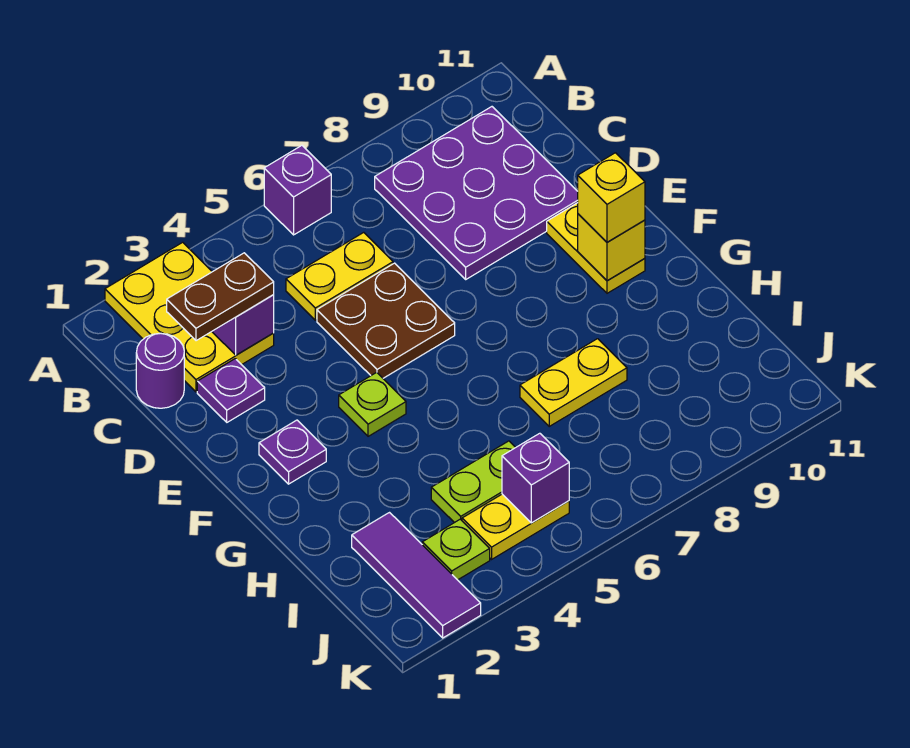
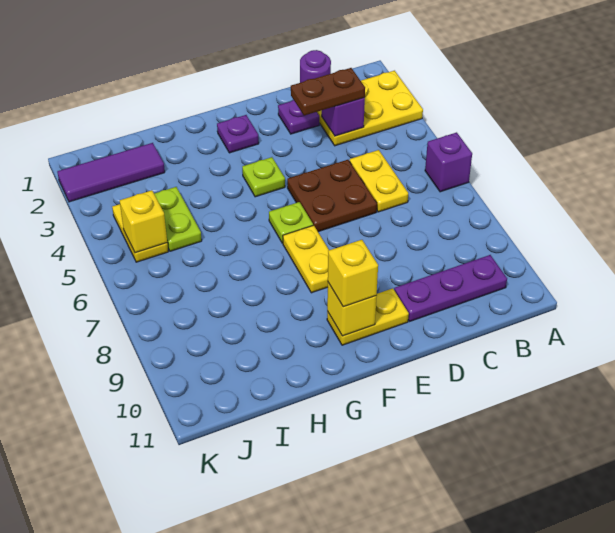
purple 3x3 plate [375,107,578,279] -> purple 1x3 plate [394,255,507,321]
brown 1x2 plate [167,253,274,341] -> brown 1x2 plate turned to [291,68,365,116]
yellow 1x2 plate [520,339,627,426] -> yellow 1x2 plate moved to [283,225,329,293]
lime 1x1 plate [422,519,490,580] -> lime 1x1 plate moved to [269,202,313,243]
purple 1x1 brick [502,433,569,523] -> yellow 1x1 brick [120,190,167,253]

